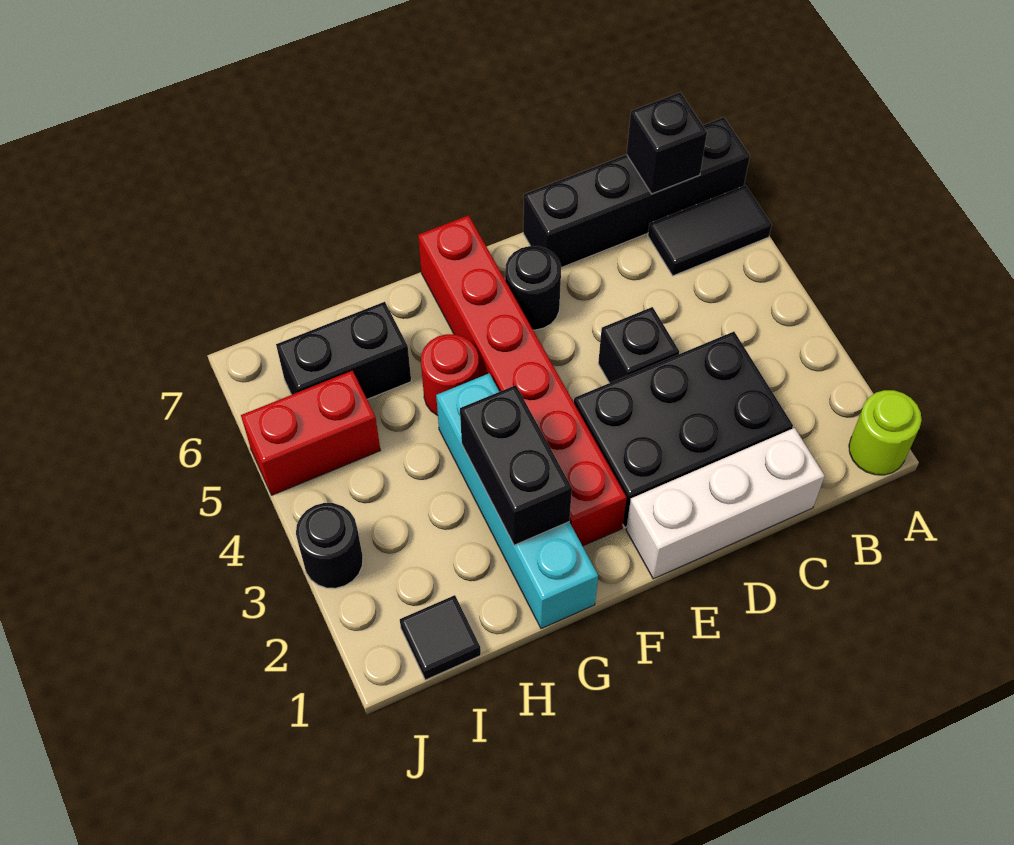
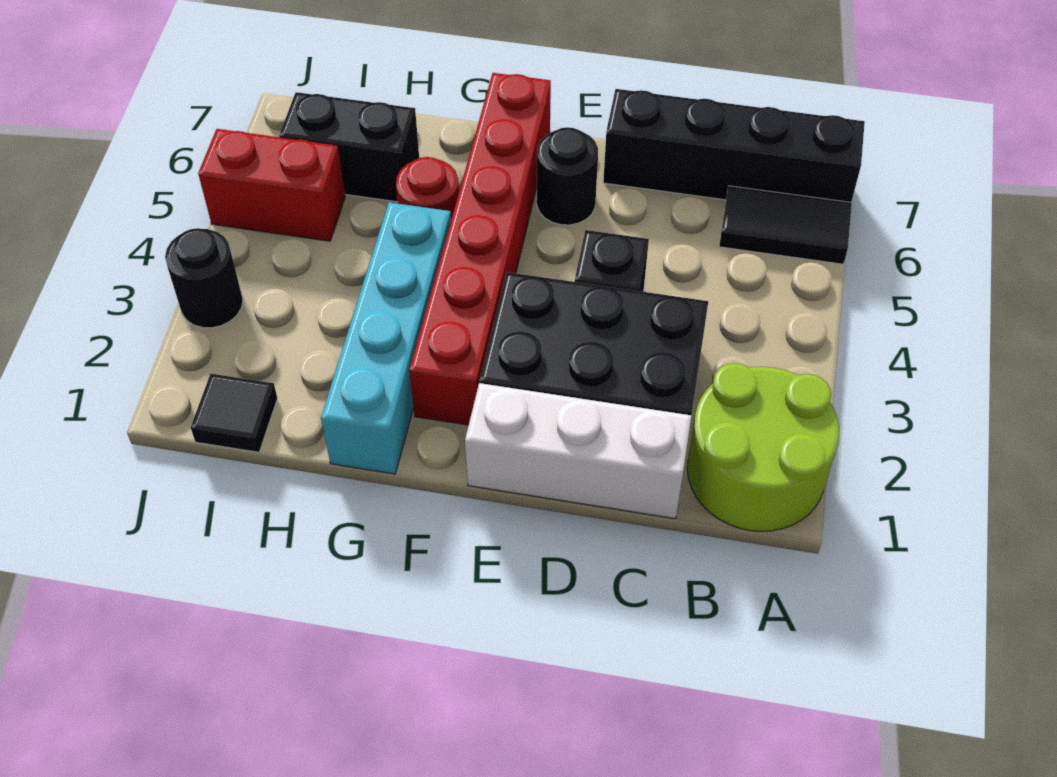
lime 1x1 round brick [849,390,922,475] -> lime 2x2 round brick [687,363,839,531]
black 1x1 brick [627,92,707,194] -> none
black 1x2 brick [460,385,572,545] -> none

